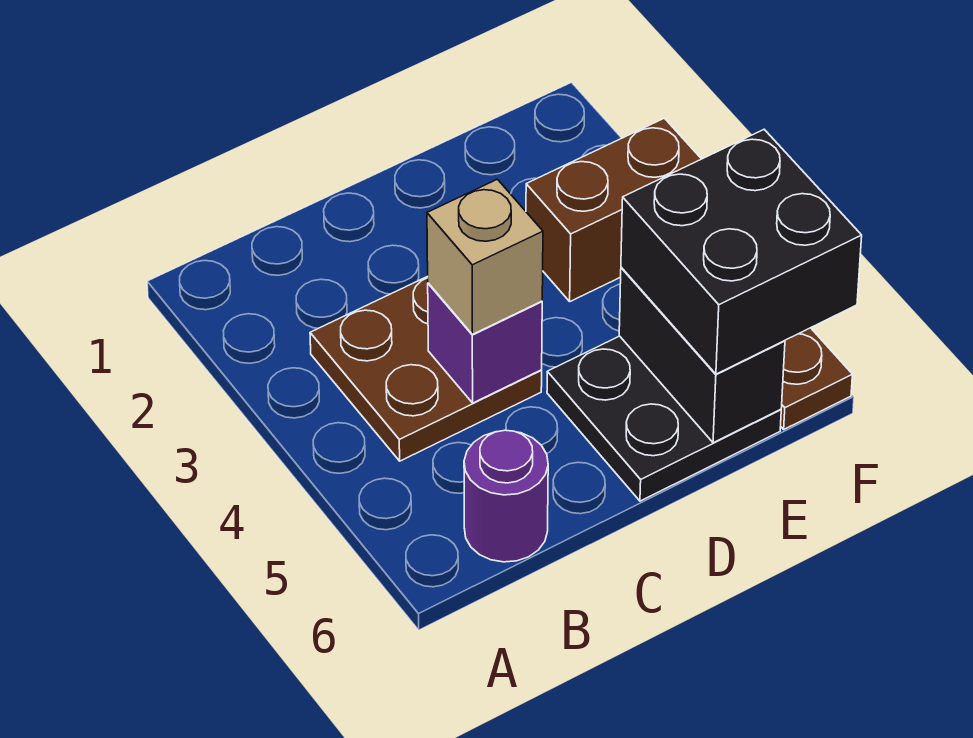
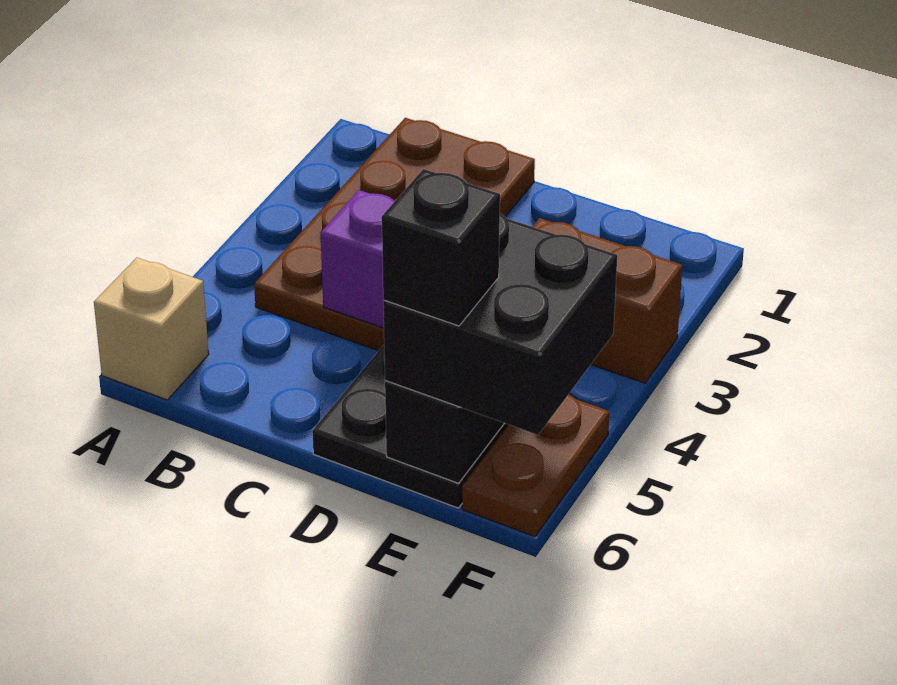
brown 2x2 plate [310,276,542,461] -> brown 2x4 plate [254,118,535,351]
purple 1x1 round brick [464,430,548,562] -> none
tan 1x1 brick [427,179,543,334] -> tan 1x1 brick moved to [94,258,209,400]
none -> black 1x1 brick [382,169,500,326]

